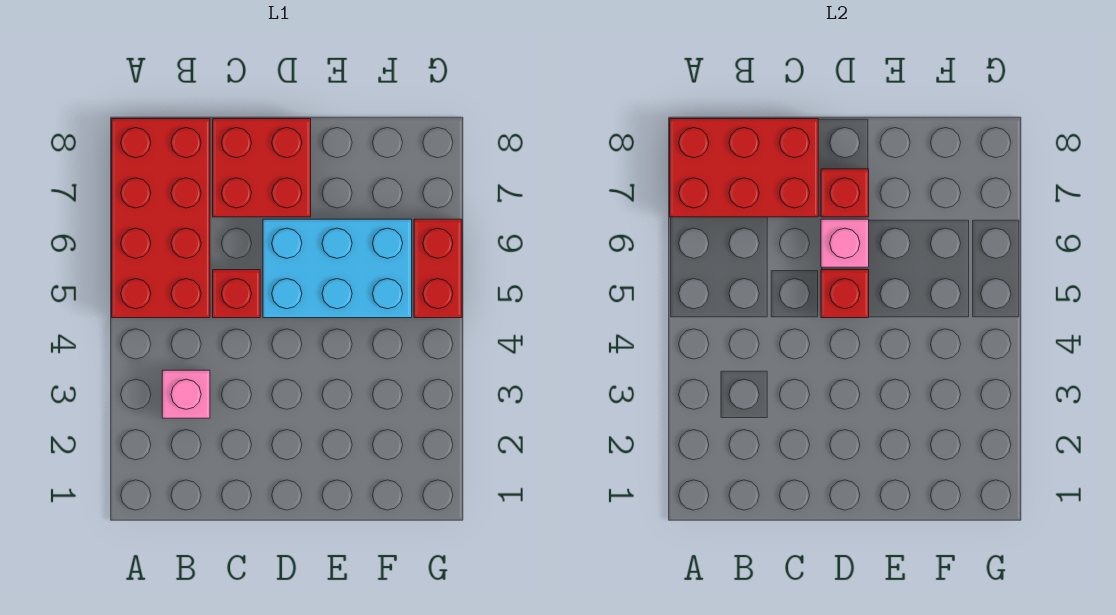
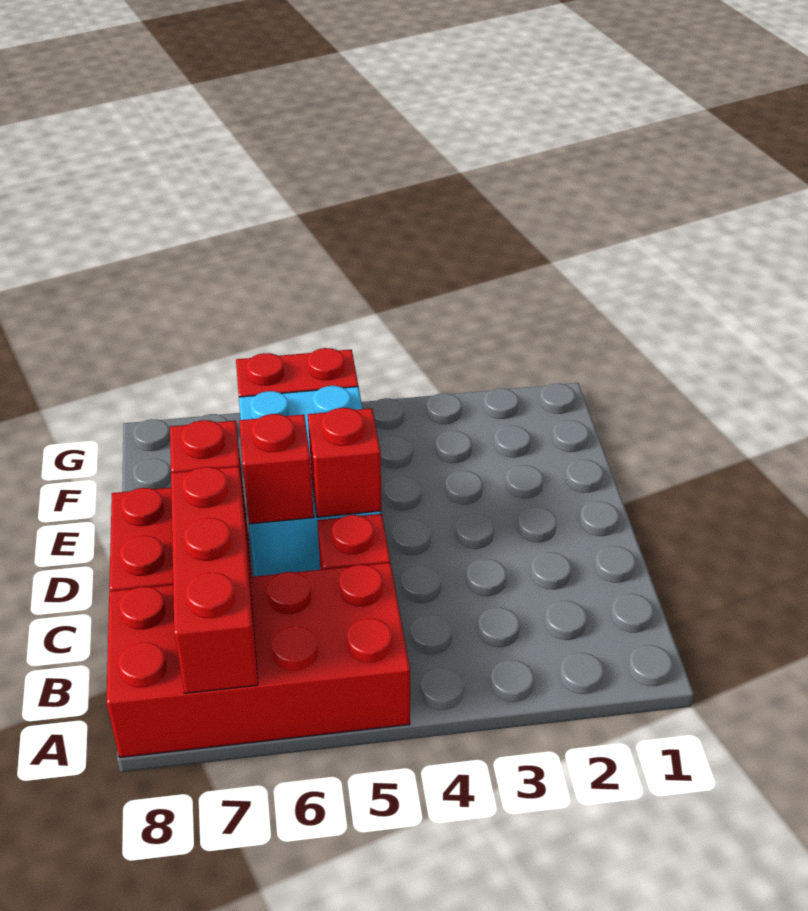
red 2x3 brick [670,119,818,217] -> red 1x3 brick [171,467,258,693]
pink 1x1 brick [162,370,210,418] -> none
pink 1x1 brick [821,219,869,267] -> red 1x1 brick [239,414,314,524]

